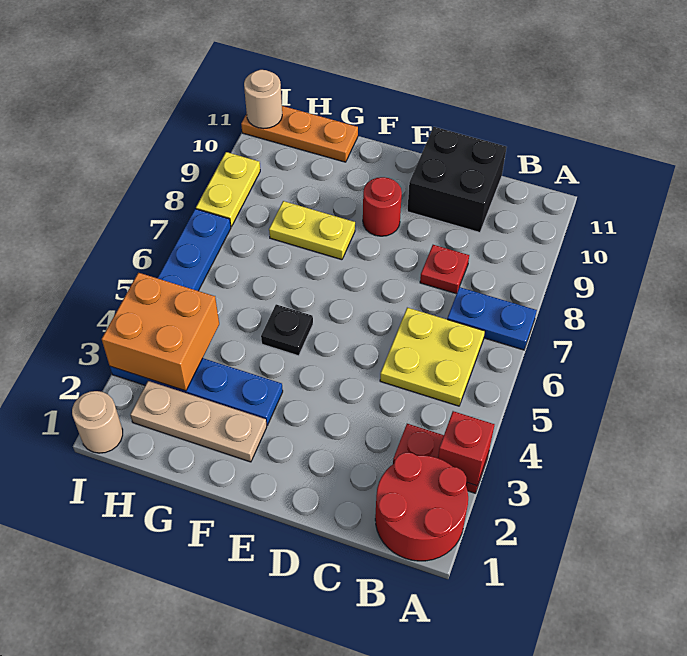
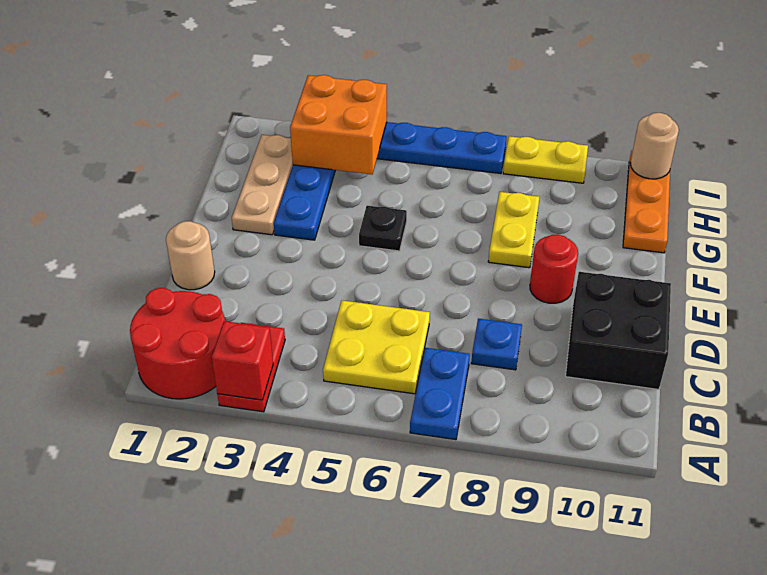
red 1x1 plate [420,245,469,294] -> blue 1x1 plate [471,319,522,370]
tan 1x1 round brick [72,391,123,453] -> tan 1x1 round brick moved to [166,221,215,290]

